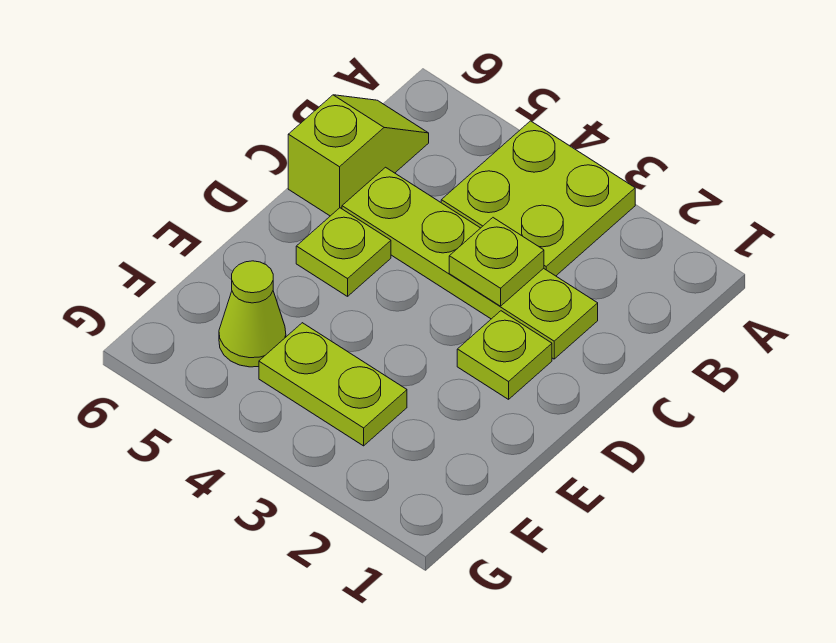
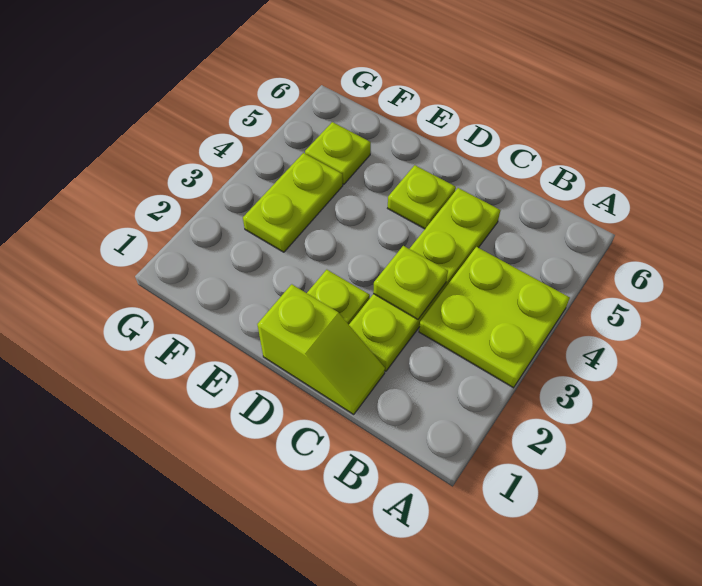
lime 1x2 slope [288,95,429,216] -> lime 1x2 slope moved to [257,284,385,414]
lime 1x1 cone [219,261,286,367] -> lime 1x1 plate [305,122,371,184]

